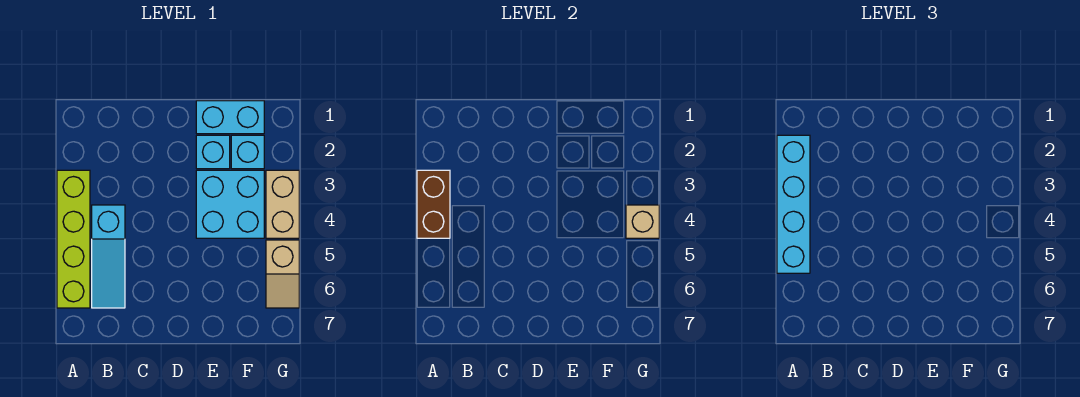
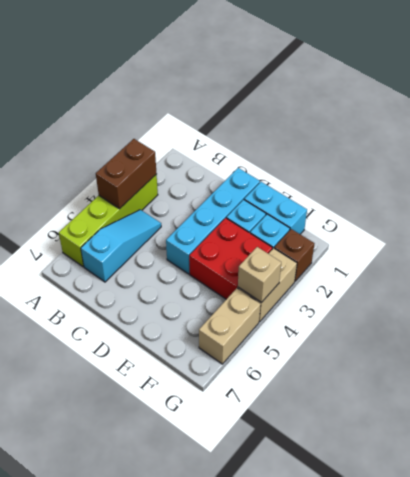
cyan 1x4 brick [777,135,810,273] -> cyan 1x4 brick moved to [166,168,260,274]
cyan 1x3 slope [92,205,125,308] -> cyan 1x3 slope turned to [81,210,161,282]
cyan 2x2 brick [196,170,264,238] -> red 2x2 brick [189,218,272,299]
none -> brown 1x1 brick [274,229,314,281]
tan 1x2 slope [266,240,299,308] -> tan 1x2 brick [199,288,261,364]

